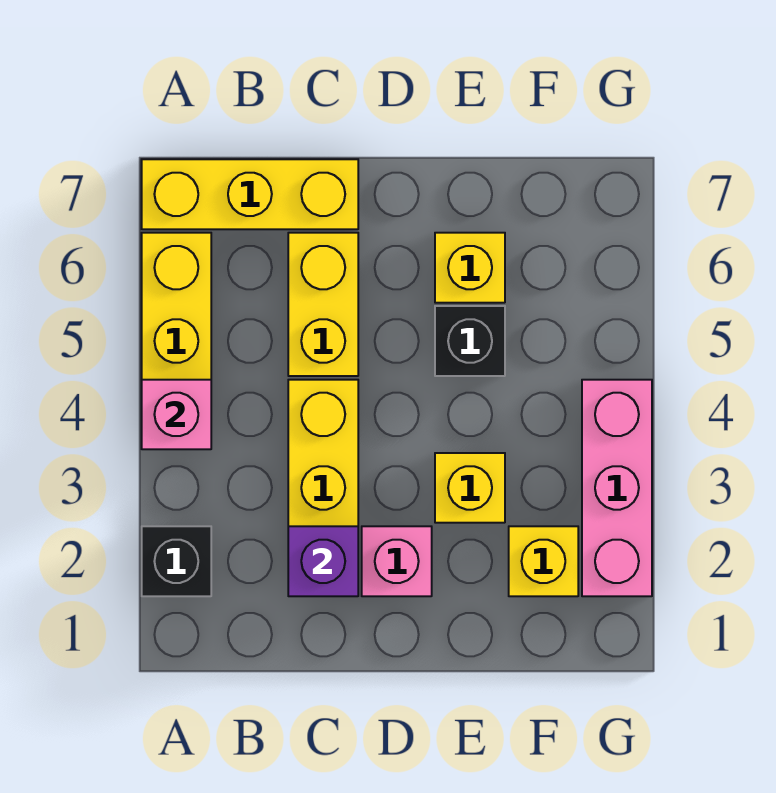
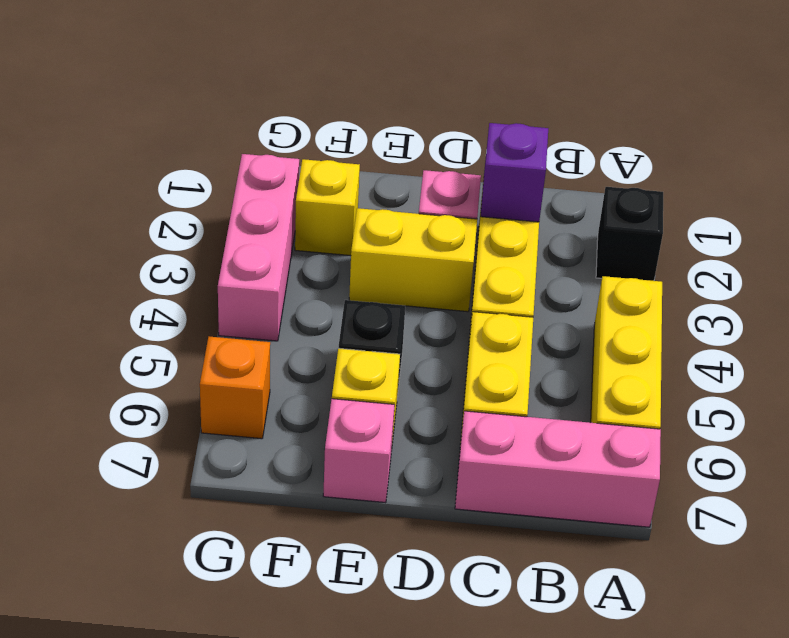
pink 1x1 brick [142,380,211,449] -> pink 1x1 brick moved to [323,399,395,503]
yellow 1x3 brick [142,159,358,229] -> pink 1x3 brick [455,411,661,527]
yellow 1x1 brick [435,453,505,523] -> yellow 1x2 brick [349,208,477,312]
none -> orange 1x1 brick [200,336,270,439]

